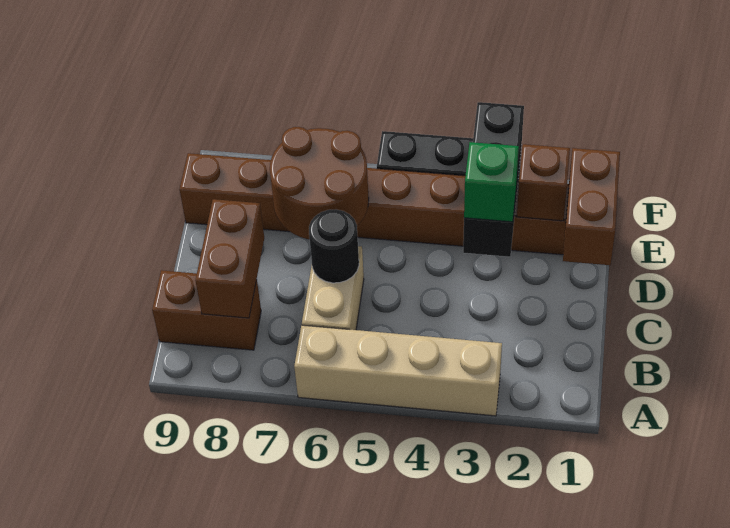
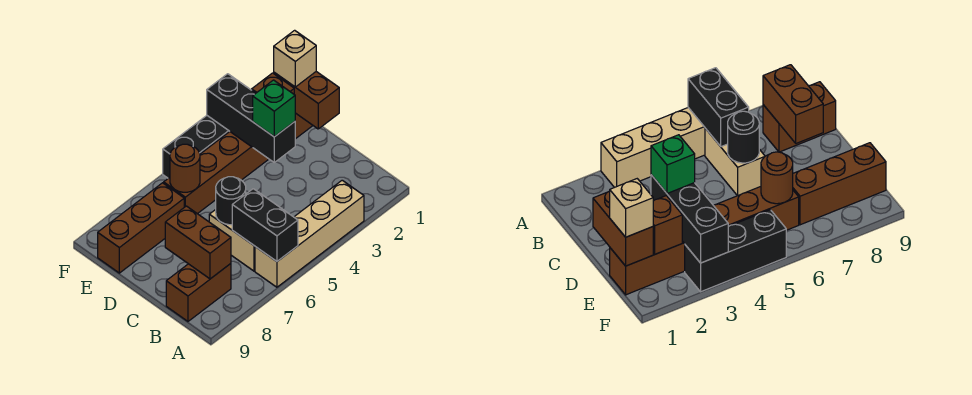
none -> black 1x2 brick [232,189,298,261]
brown 2x2 round brick [270,127,369,239] -> brown 1x1 round brick [170,144,200,192]
none -> tan 1x1 brick [274,30,316,87]

